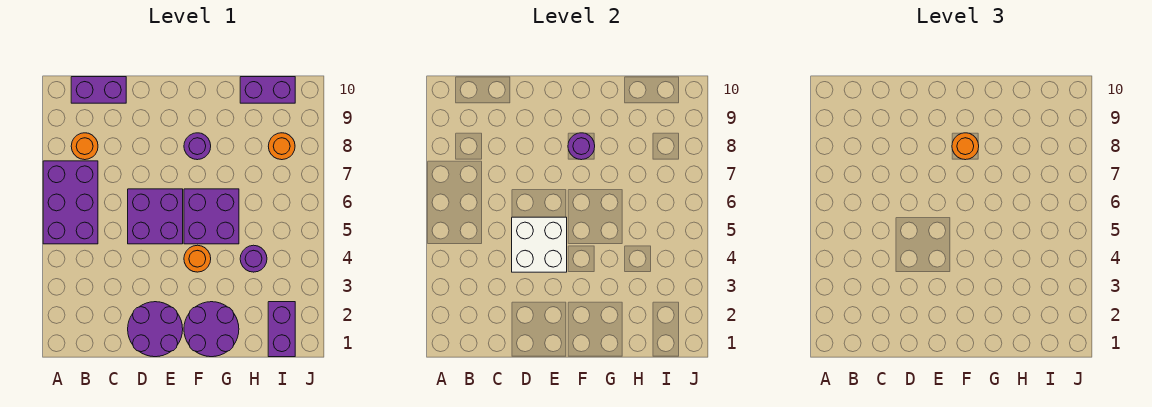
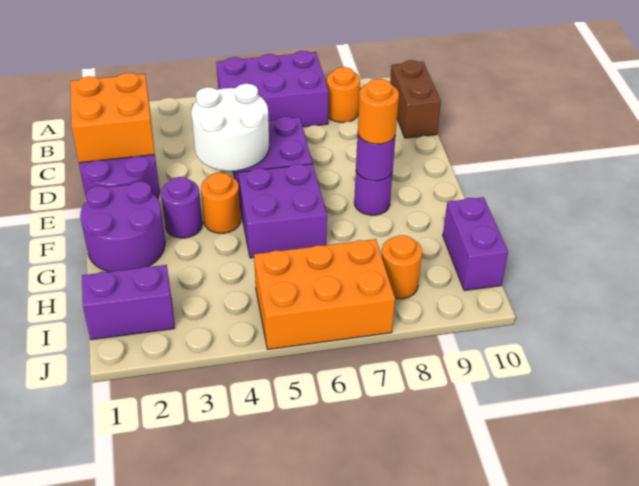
purple 1x2 brick [71,77,126,103] -> brown 1x2 brick [390,60,441,138]
none -> orange 2x2 brick [71,73,155,163]
white 2x2 brick [512,217,567,272] -> white 2x2 round brick [192,84,269,171]
purple 1x1 round brick [240,245,267,272] -> purple 1x1 round brick moved to [161,177,202,238]
none -> orange 2x3 brick [254,239,395,349]

